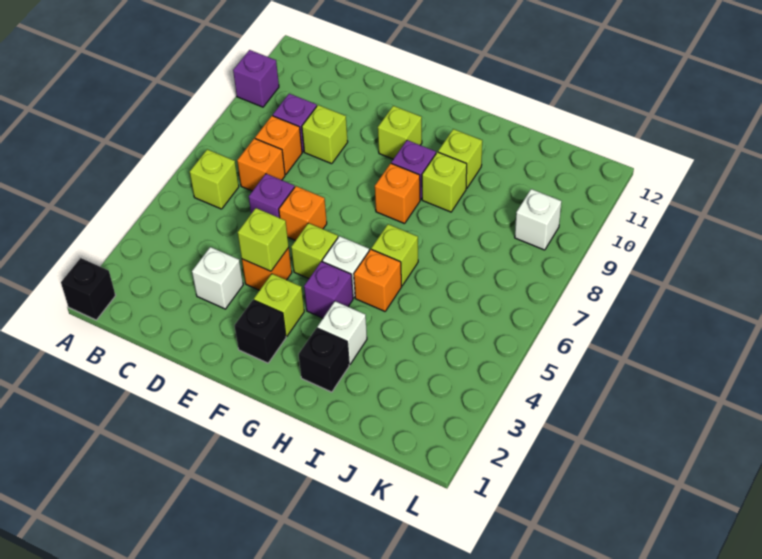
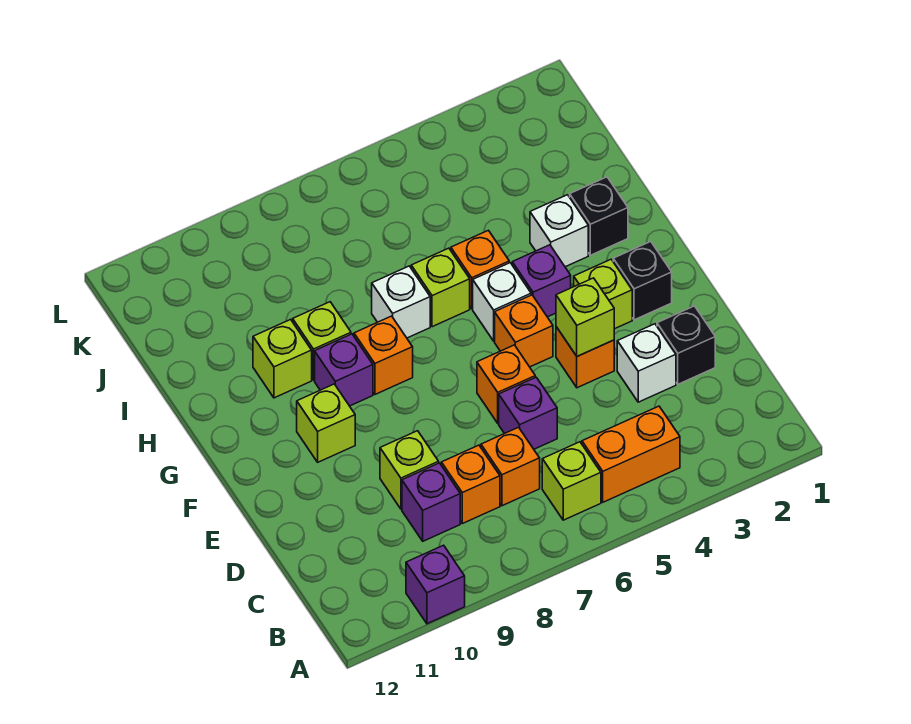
black 1x1 brick [61,258,116,320] -> black 1x1 brick moved to [657,306,715,384]
none -> orange 1x2 brick [582,406,680,502]
lime 1x1 brick [291,223,338,279] -> orange 1x1 brick [495,295,553,367]
white 1x1 brick [515,189,561,250] -> white 1x1 brick moved to [372,266,430,338]

